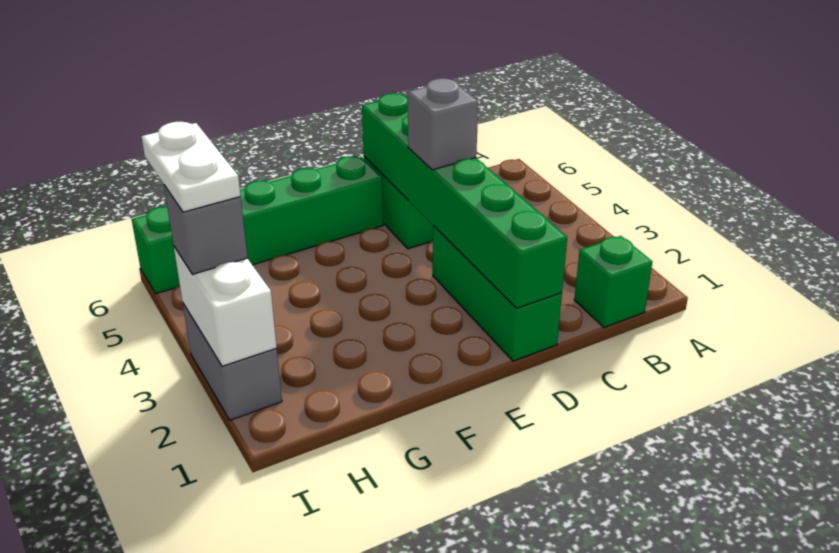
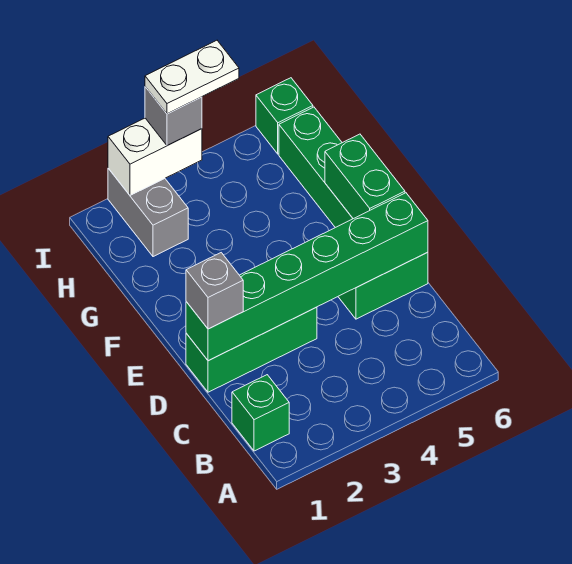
grey 1x1 brick [408,78,478,170] -> grey 1x1 brick moved to [186,253,243,329]
none -> green 1x2 brick [325,134,405,219]
grey 1x2 brick [183,304,282,420] -> grey 1x2 brick turned to [108,168,188,257]

